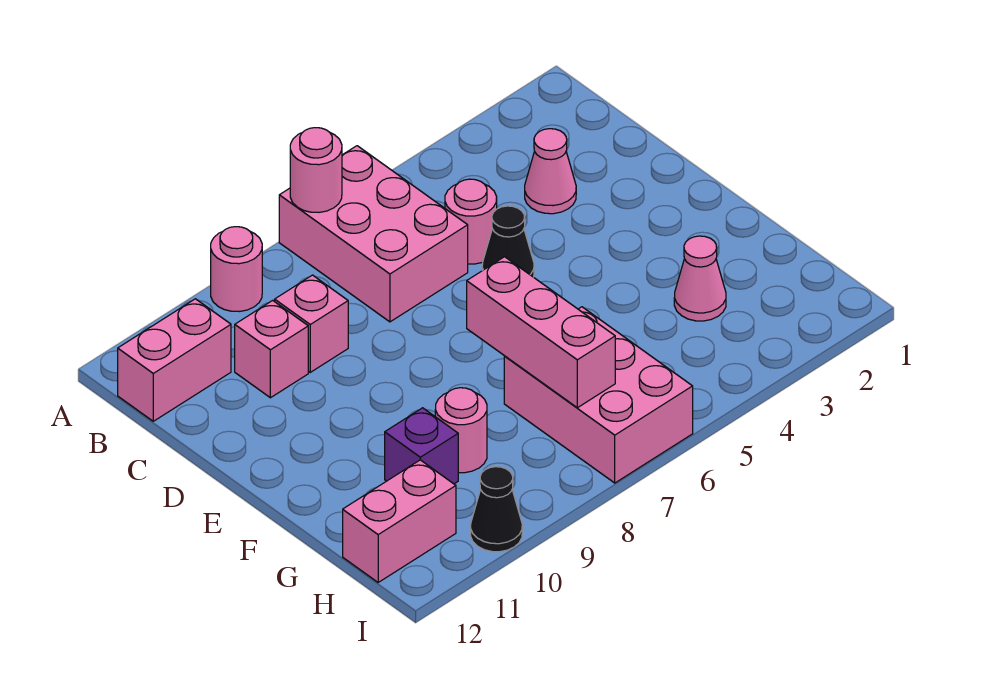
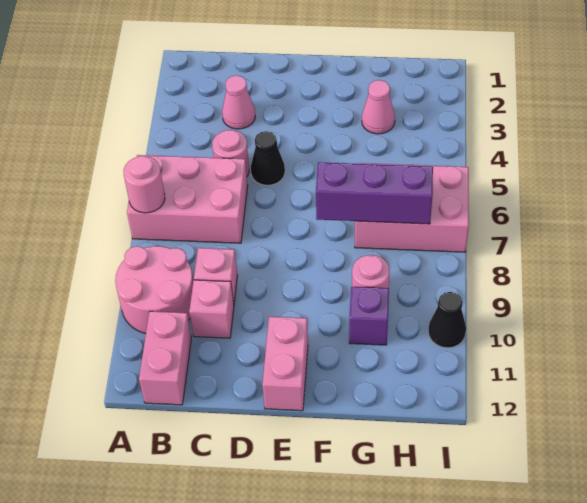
pink 1x1 round brick [211,227,262,312] -> pink 2x2 round brick [115,246,193,333]
pink 1x3 brick [467,257,615,408] -> purple 1x3 brick [316,162,433,224]
pink 1x2 brick [343,460,456,582] -> pink 1x2 brick moved to [262,317,308,411]

